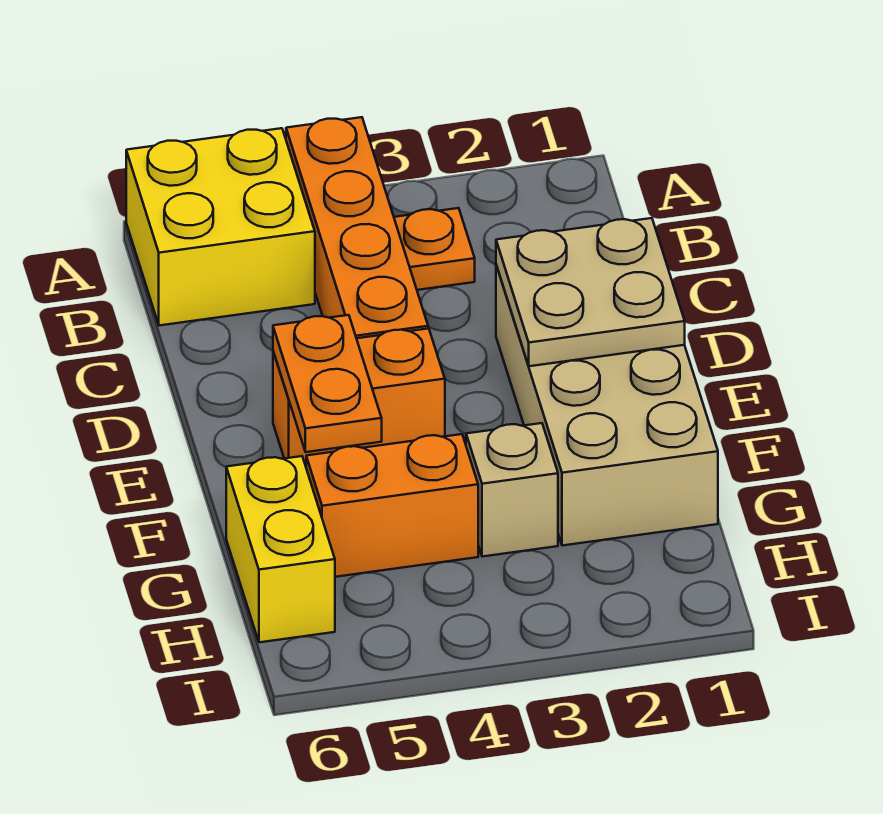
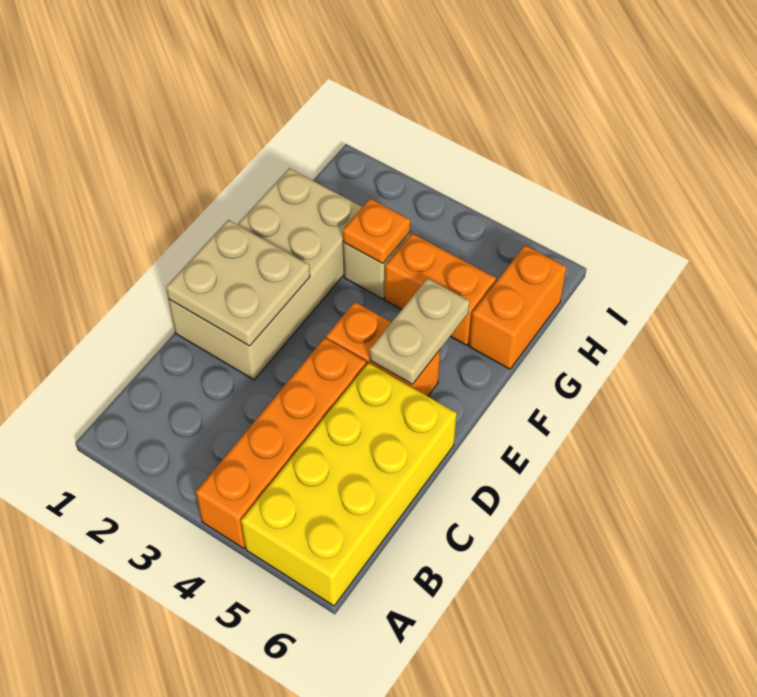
yellow 2x2 brick [126,128,315,326] -> yellow 2x4 brick [241,363,457,606]
orange 1x1 plate [394,208,475,290] -> orange 1x1 plate moved to [343,199,410,264]
orange 1x2 plate [273,315,382,452] -> tan 1x2 plate [370,278,470,385]
yellow 1x2 brick [226,456,335,642] -> orange 1x2 brick [469,245,567,369]

